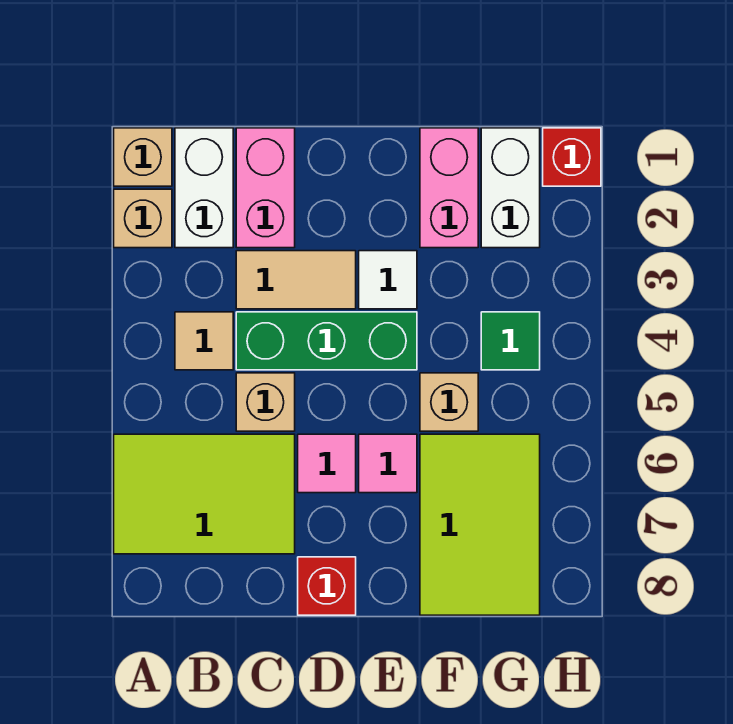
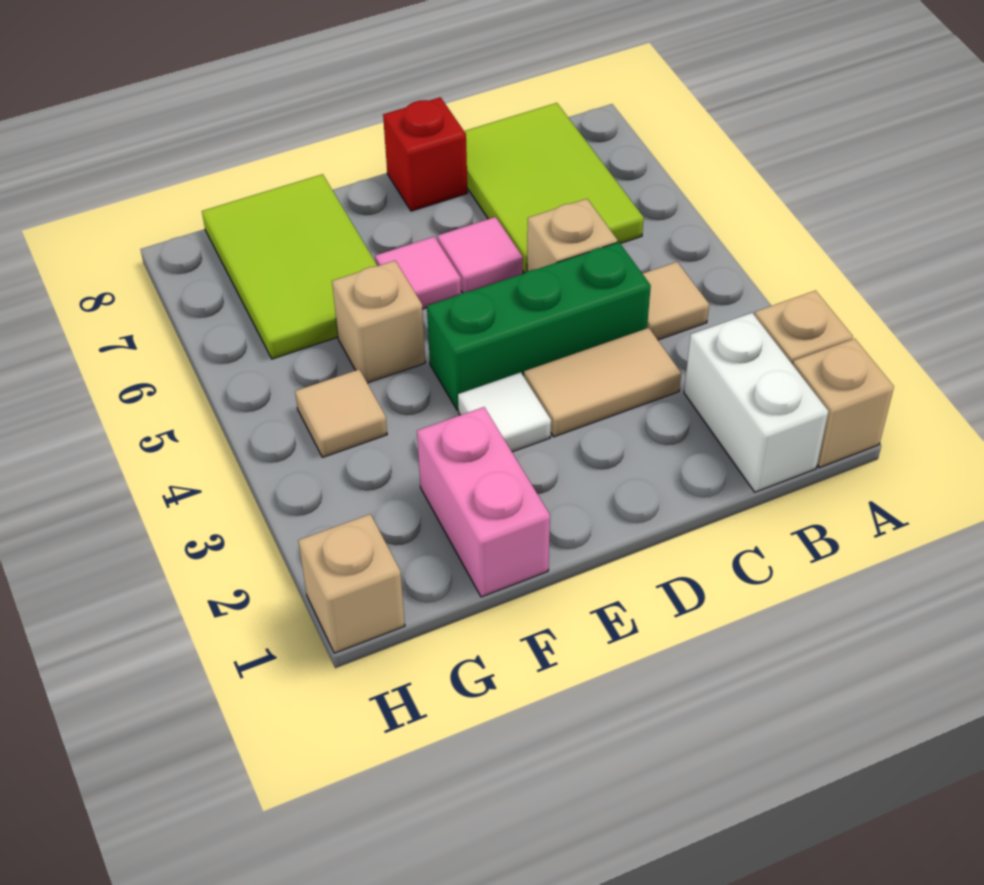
lime 2x3 tile [114,434,295,554] -> lime 2x3 tile turned to [464,103,644,273]
pink 1x2 brick [236,128,295,248] -> none
white 1x2 brick [481,128,540,248] -> none
green 1x1 tile [481,312,540,370] -> tan 1x1 tile [295,369,387,457]
red 1x1 brick [543,128,601,186] -> tan 1x1 brick [298,514,405,653]

